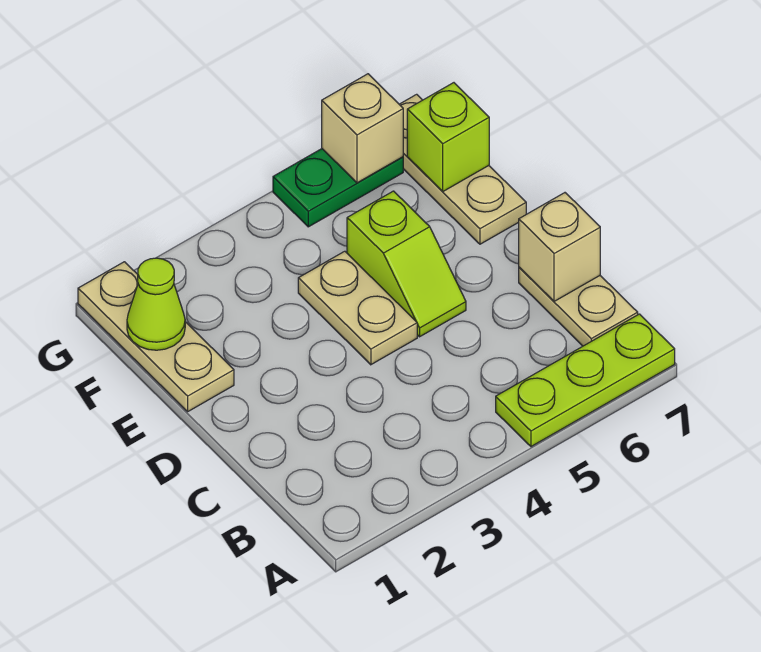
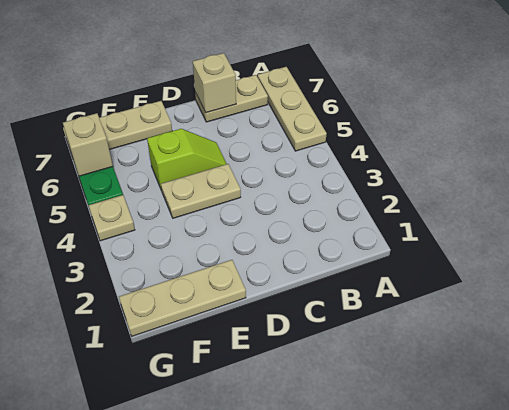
lime 1x3 plate [496,314,675,447] -> tan 1x3 plate [258,67,327,151]
lime 1x1 cone [127,258,185,350] -> none
lime 1x1 brick [407,83,489,191] -> none
none -> tan 1x1 plate [89,195,135,241]

